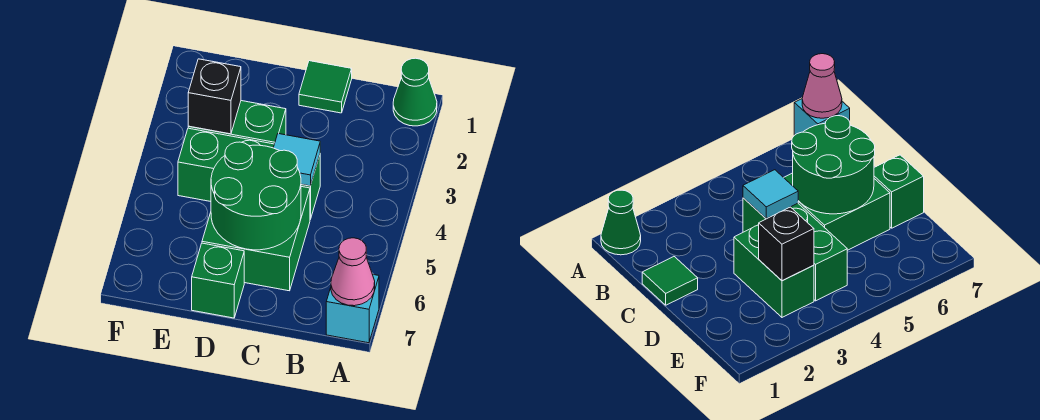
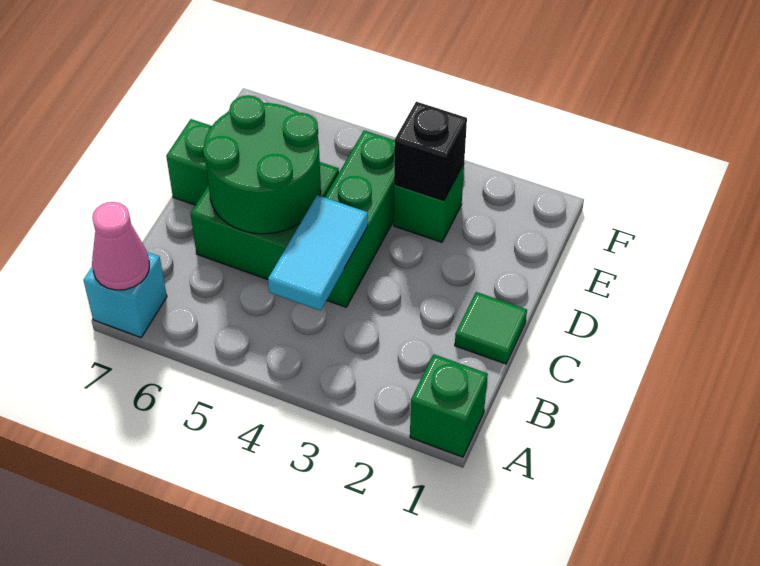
green 1x1 cone [393,58,437,126] -> green 1x1 brick [410,354,488,457]
cyan 1x1 tile [274,134,320,186] -> cyan 1x2 tile [268,195,368,311]
green 1x2 brick [188,101,286,144] -> green 1x1 brick [394,164,464,242]

